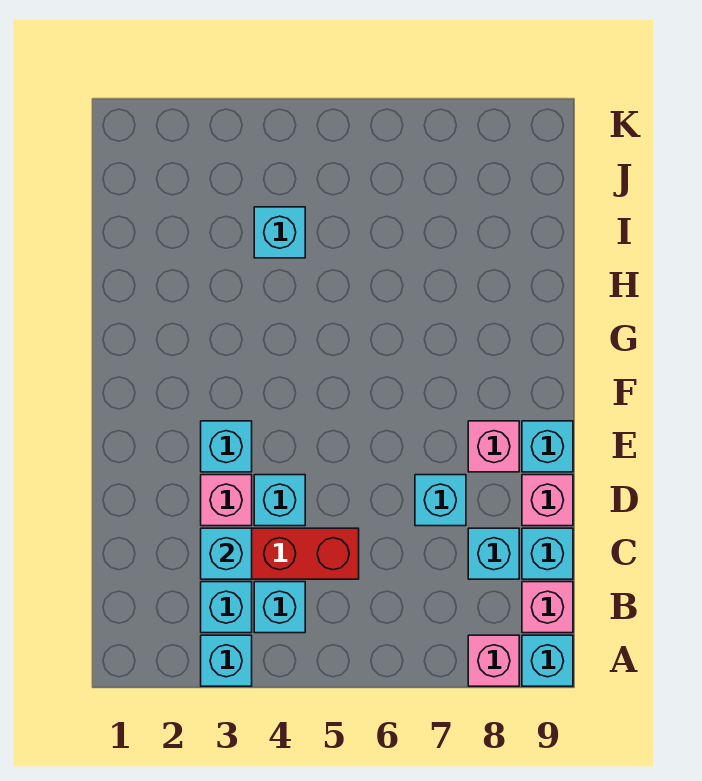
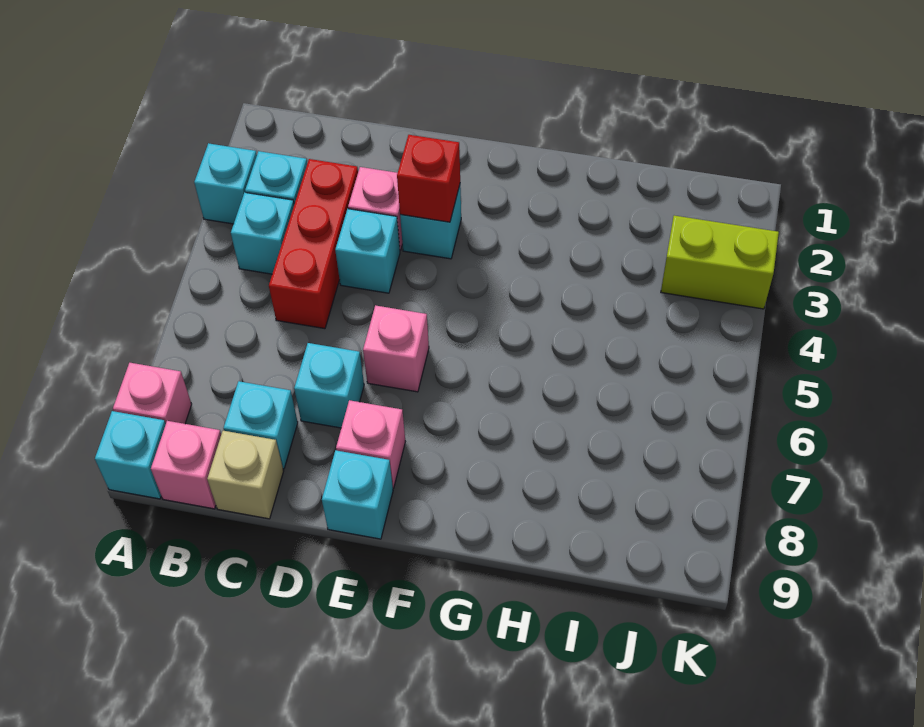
cyan 1x1 brick [201,528,252,579] -> none
cyan 1x1 brick [522,528,573,579] -> tan 1x1 brick [207,431,284,519]
pink 1x1 brick [522,475,573,526] -> pink 1x1 brick moved to [363,305,429,392]
none -> red 1x1 brick [397,135,460,222]
cyan 1x1 brick [254,207,305,258] -> none
none -> lime 1x2 brick [661,216,779,309]

